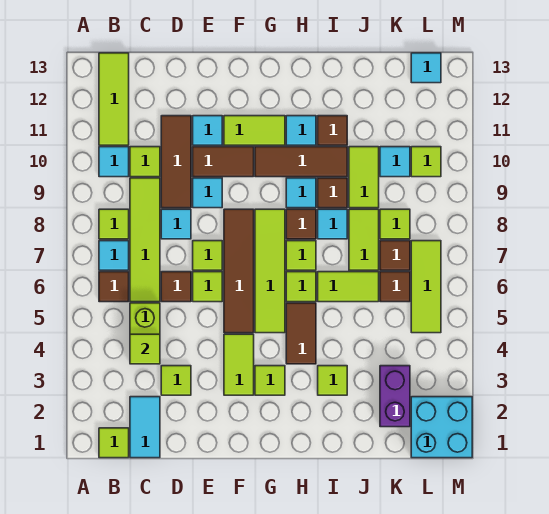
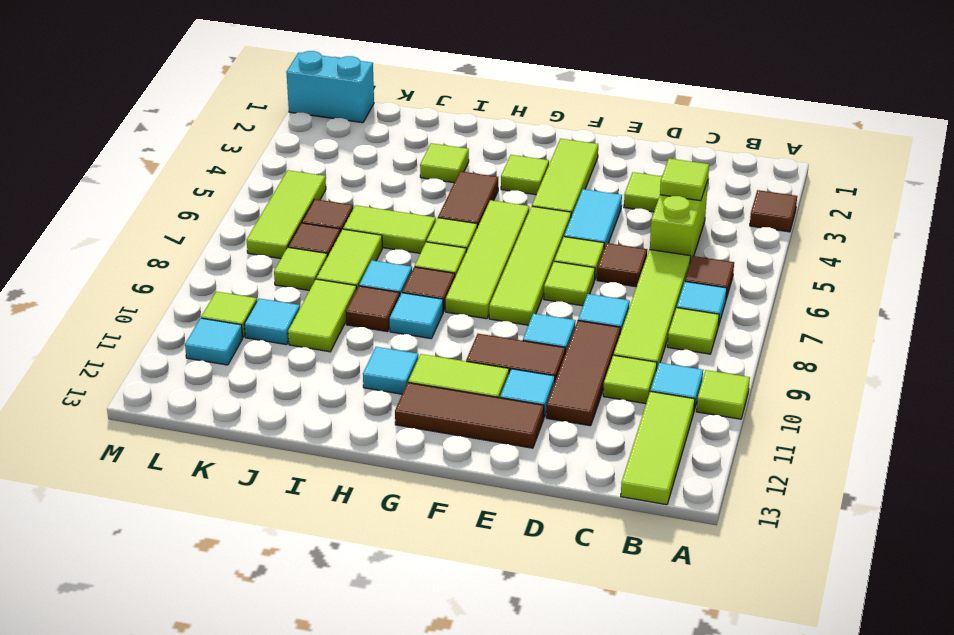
lime 1x1 tile [99,428,129,458] -> lime 1x1 tile moved to [696,370,750,419]
cyan 1x2 tile [130,397,160,458] -> cyan 1x2 tile moved to [564,189,622,248]
lime 1x2 tile [224,334,254,395] -> lime 1x3 tile [532,139,598,217]
brown 1x4 tile [224,209,254,333] -> lime 1x4 tile [489,206,571,325]
brown 1x3 tile [255,147,347,177] -> brown 1x3 tile moved to [395,383,544,448]
brown 1x1 tile [318,116,347,145] -> brown 1x1 tile moved to [750,190,797,232]
purple 1x2 brick [380,366,410,427] -> none
cyan 2x2 brick [411,397,472,458] -> cyan 1x2 brick [286,51,374,123]
cyan 1x1 tile [411,53,441,83] -> cyan 1x1 tile moved to [185,318,243,365]

